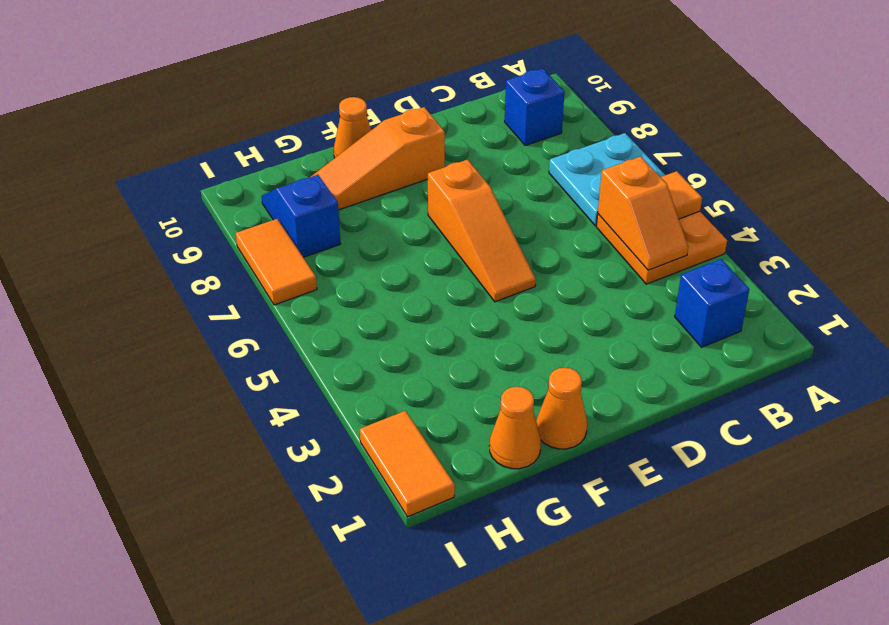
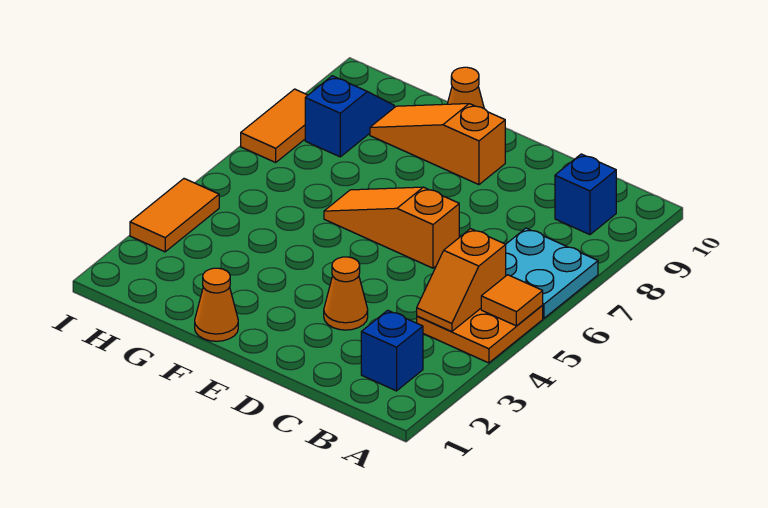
orange 1x3 slope [428,160,536,302] -> orange 1x3 slope turned to [324,187,459,268]
orange 1x1 cone [490,387,541,469] -> orange 1x1 cone moved to [324,257,368,330]
orange 1x2 tile [360,411,455,517] -> orange 1x2 tile moved to [130,179,219,252]

